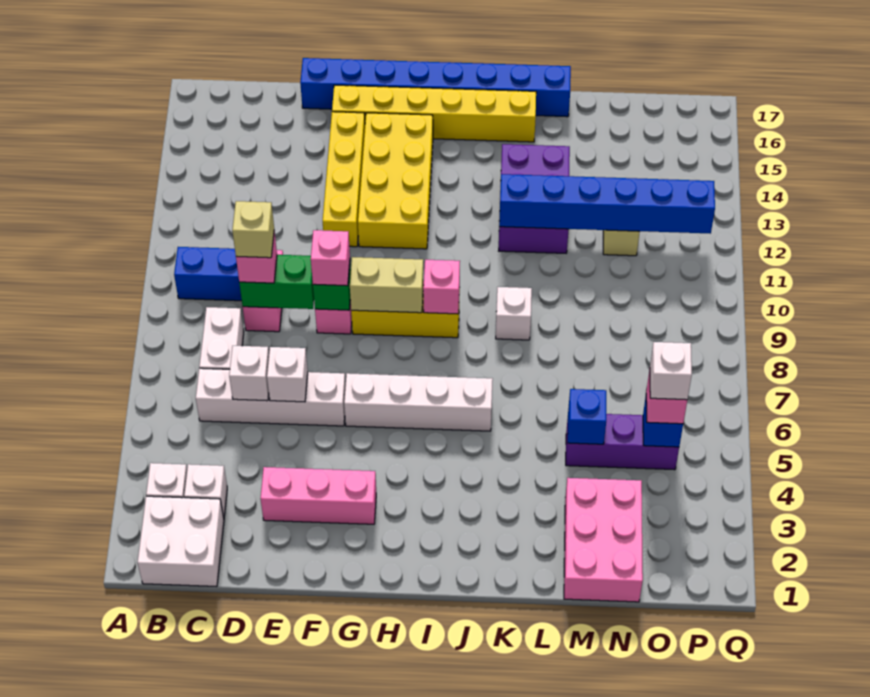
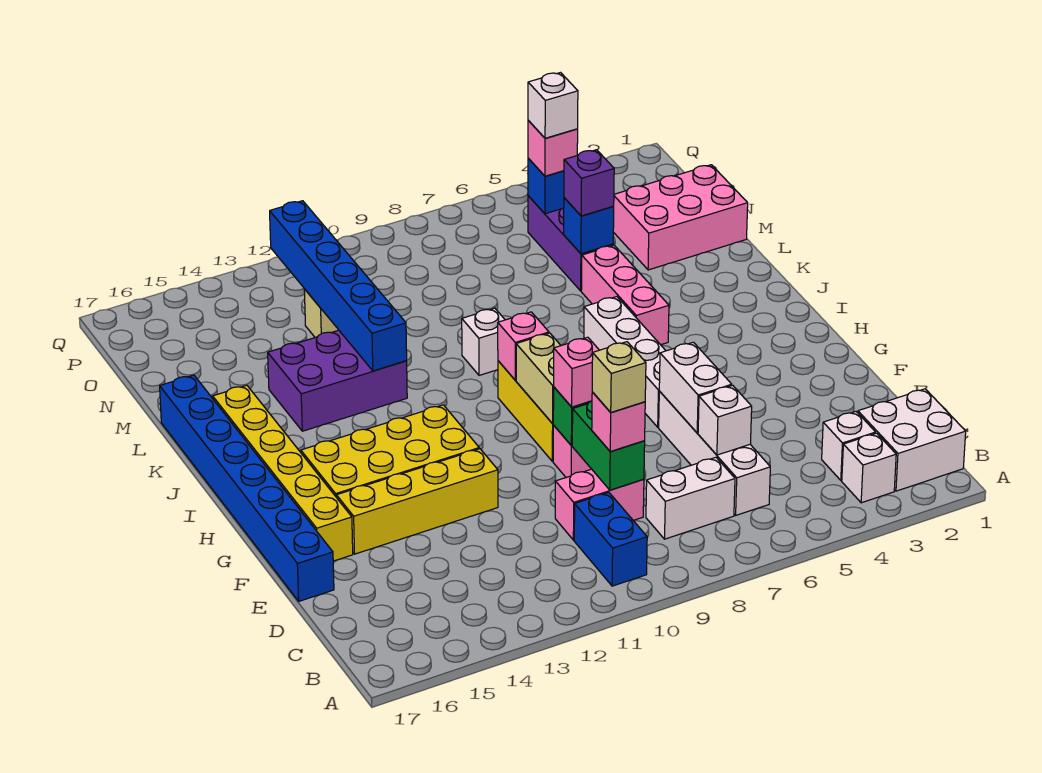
pink 1x3 brick [261,467,376,524] -> pink 1x3 brick moved to [581,245,669,345]
white 1x1 brick [267,347,308,402] -> white 1x2 brick [659,342,732,433]
none -> purple 1x1 brick [564,150,614,216]

